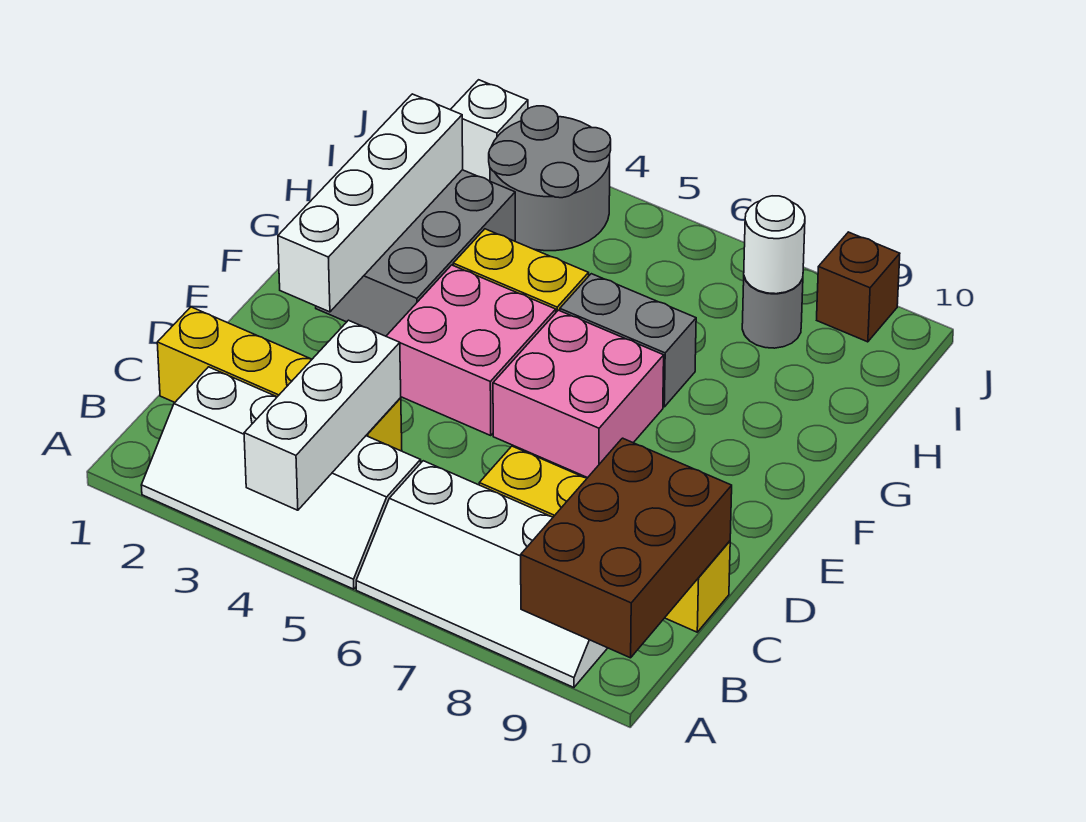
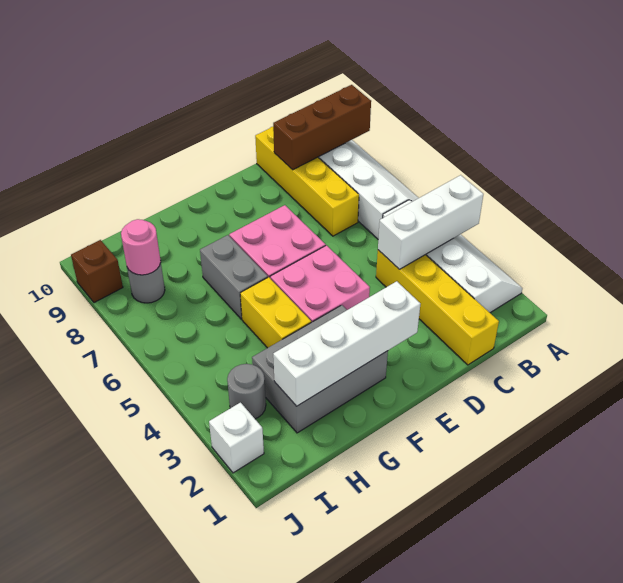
brown 2x3 brick [521,438,732,658] -> brown 1x3 brick [273,85,371,170]
grey 2x2 round brick [489,106,611,251] -> grey 1x1 round brick [227,364,266,419]
white 1x1 round brick [744,196,805,294] -> pink 1x1 round brick [121,219,161,275]

